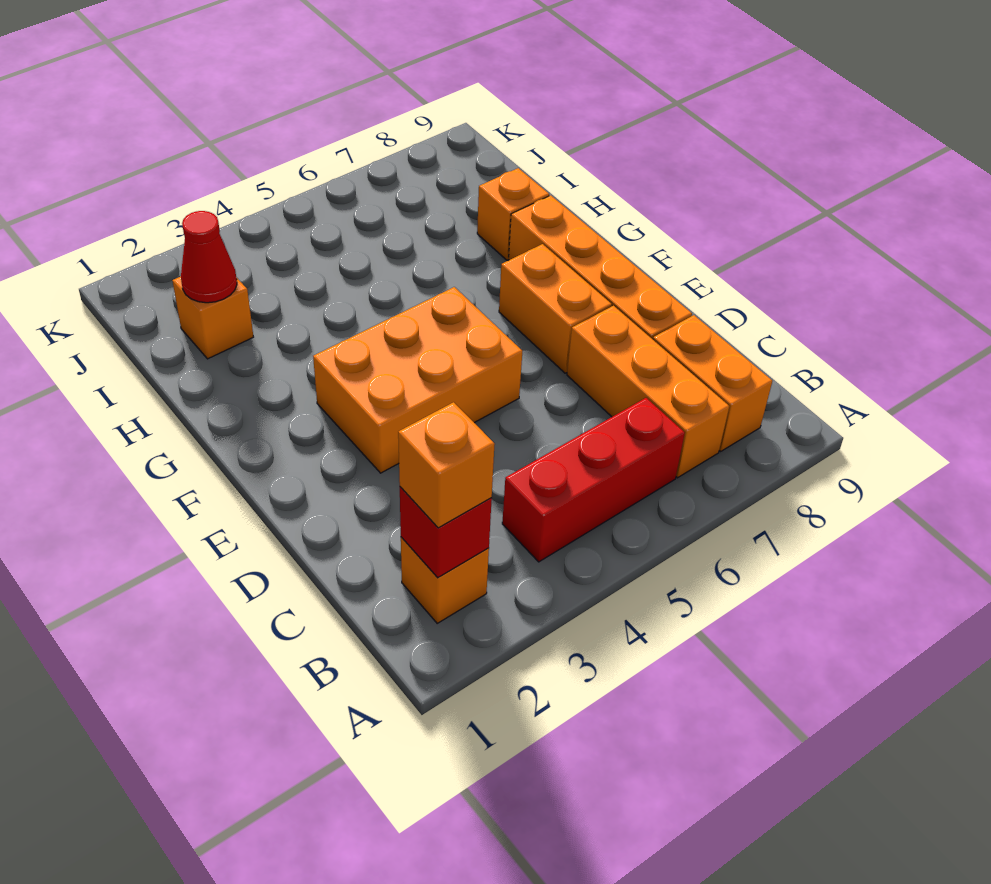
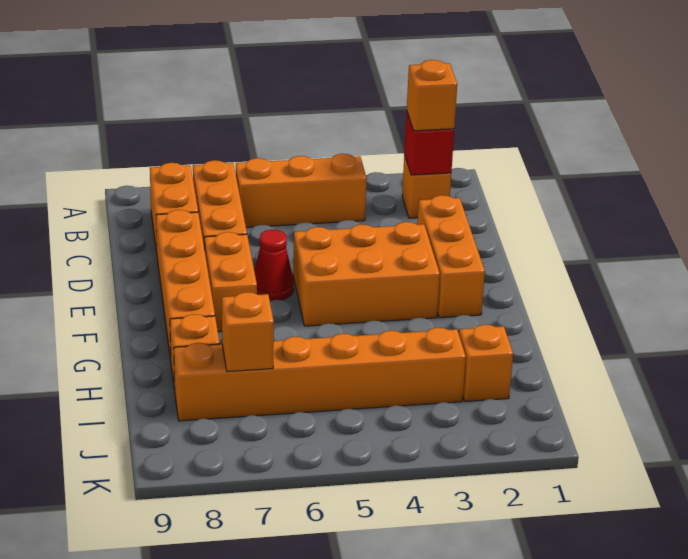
red 1x3 brick [502,398,685,562] -> orange 1x3 brick [236,154,367,227]
none -> orange 1x3 brick [417,195,485,318]
red 1x1 cone [181,211,237,303] -> red 1x1 cone moved to [254,229,294,301]
none -> orange 1x6 brick [174,328,466,421]
none -> orange 1x1 brick [222,292,274,372]

